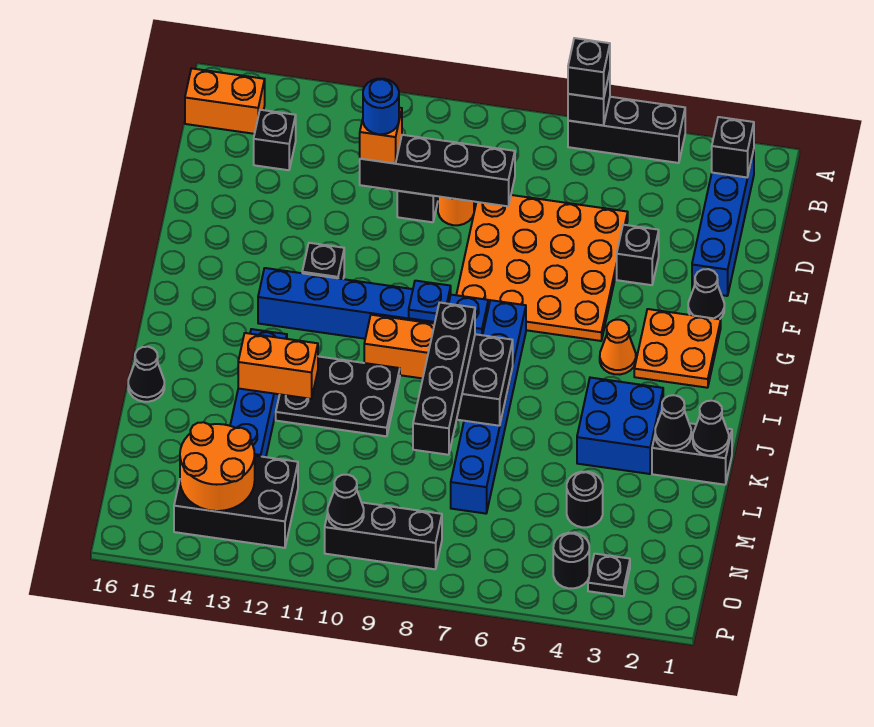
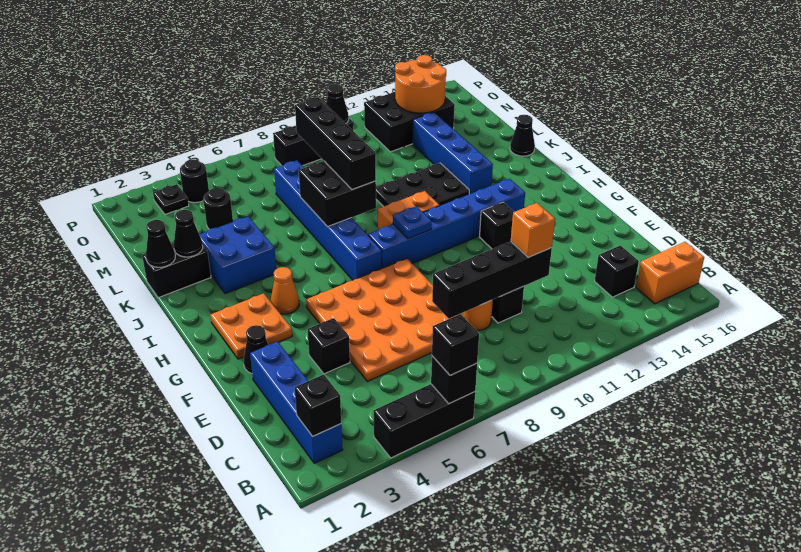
blue 1x1 round brick [363,79,399,134] -> none
orange 1x2 brick [238,333,318,399] -> none

